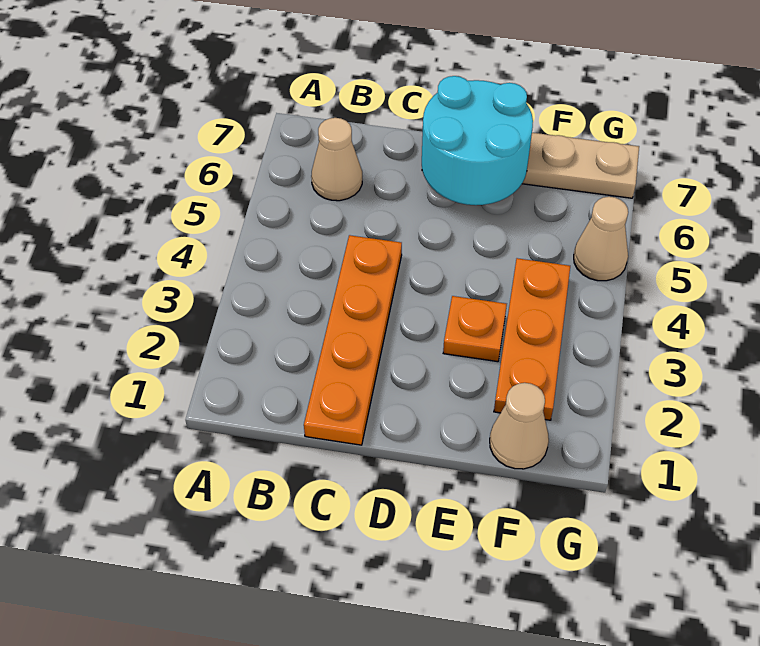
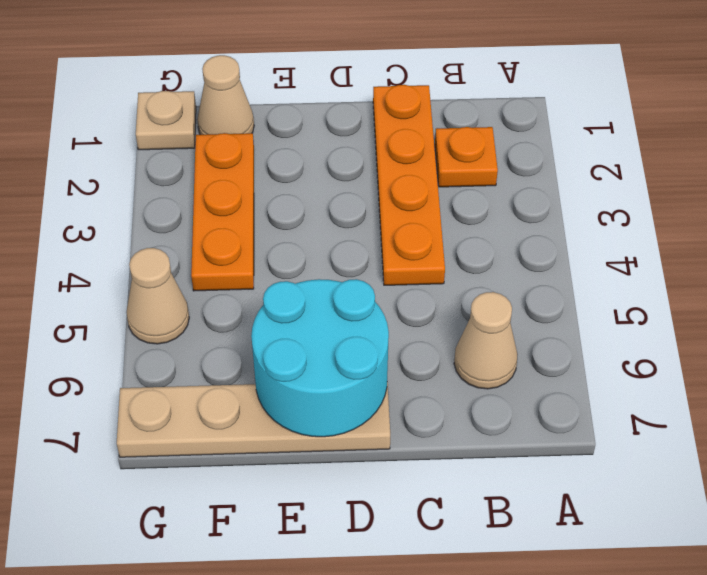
orange 1x1 plate [443,296,507,362] -> orange 1x1 plate moved to [435,127,498,187]
none -> tan 1x1 plate [136,91,196,150]

